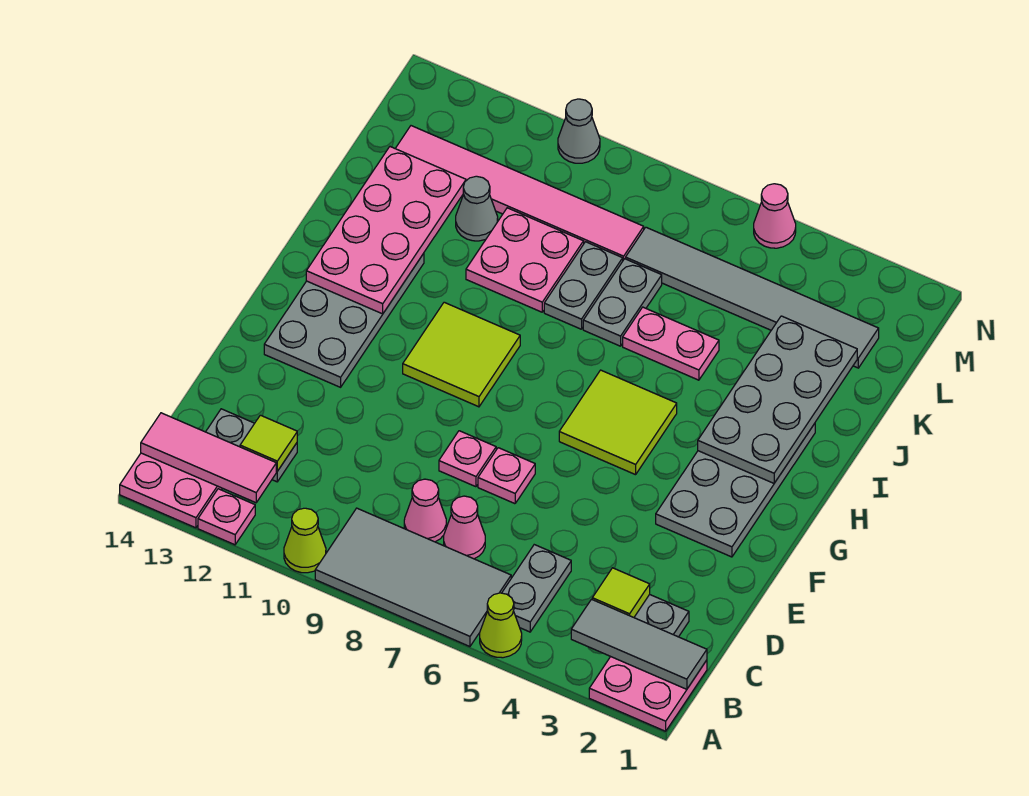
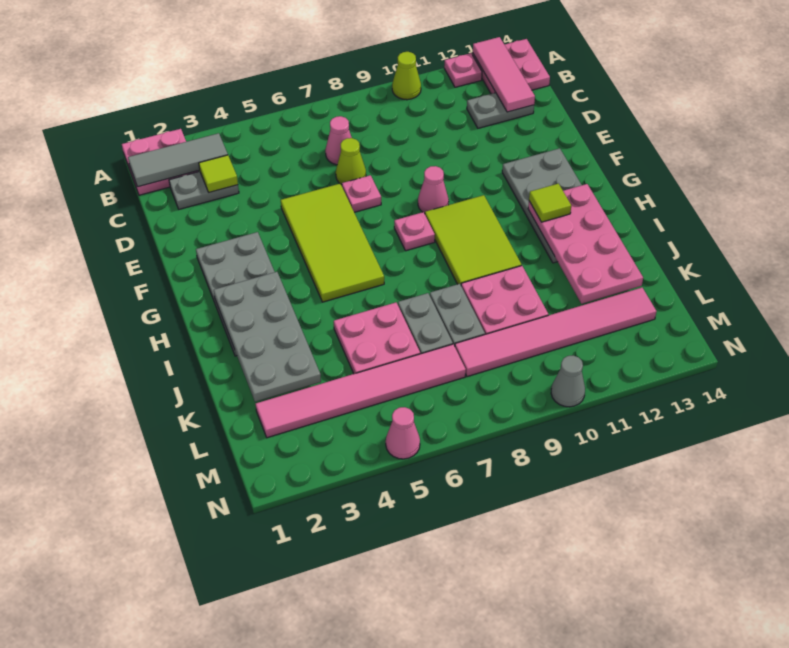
lime 1x1 cone [480,593,522,658] -> lime 1x1 cone moved to [336,138,366,185]
grey 2x4 tile [315,508,511,647] -> none
grey 1x2 plate [502,545,571,632] -> none
pink 1x3 tile [141,413,276,503] -> pink 1x3 tile turned to [473,37,535,112]
pink 1x1 cone [404,479,446,542] -> pink 1x1 cone moved to [418,166,449,213]
lime 1x1 tile [240,415,297,471] -> lime 1x1 tile moved to [529,184,571,222]
pink 1x1 plate [439,431,496,487] -> pink 1x1 plate moved to [394,212,435,251]
lime 2x2 tile [559,370,677,475] -> lime 2x4 tile [281,184,384,302]
lime 2x2 tile [403,302,520,407] -> lime 2x3 tile [425,195,522,284]
pink 1x2 plate [623,307,719,380] -> pink 2x2 plate [334,303,420,374]
grey 1x1 cone [456,176,498,241] -> none
grey 1x6 tile [626,227,879,368] -> pink 1x6 tile [256,344,466,438]

